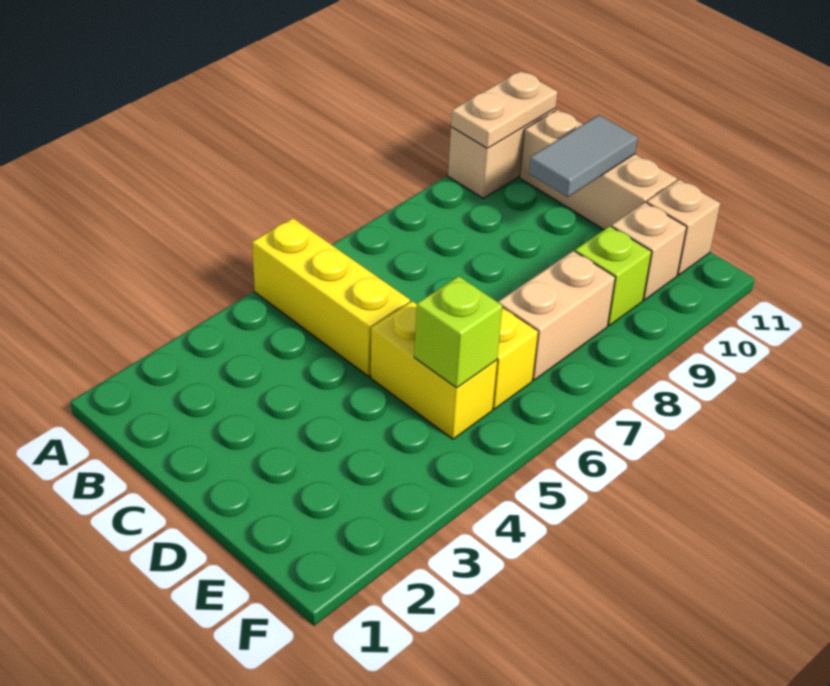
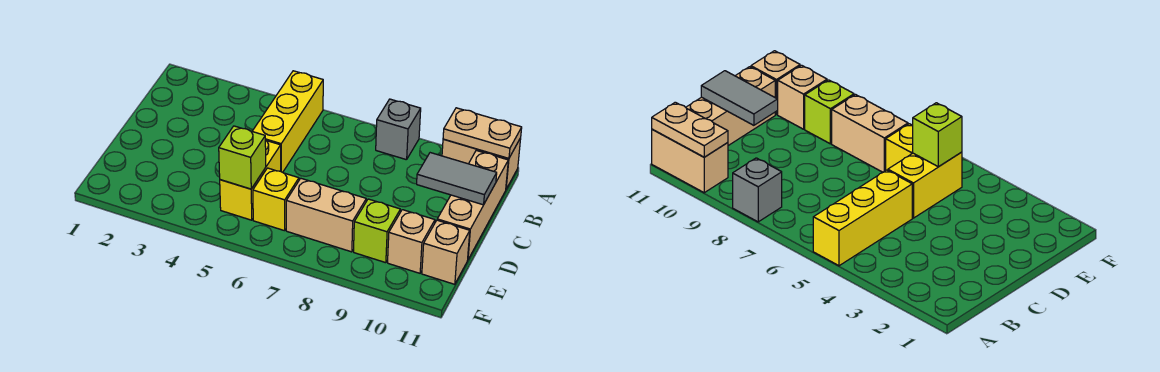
none -> grey 1x1 brick [376,99,421,160]

